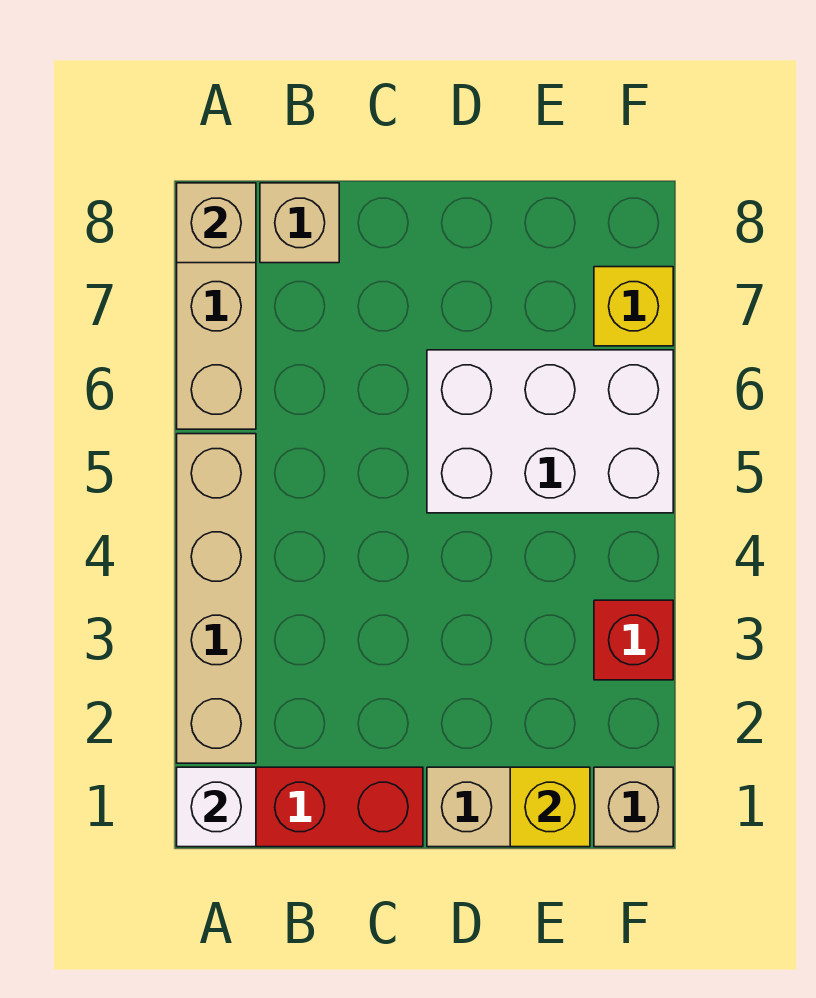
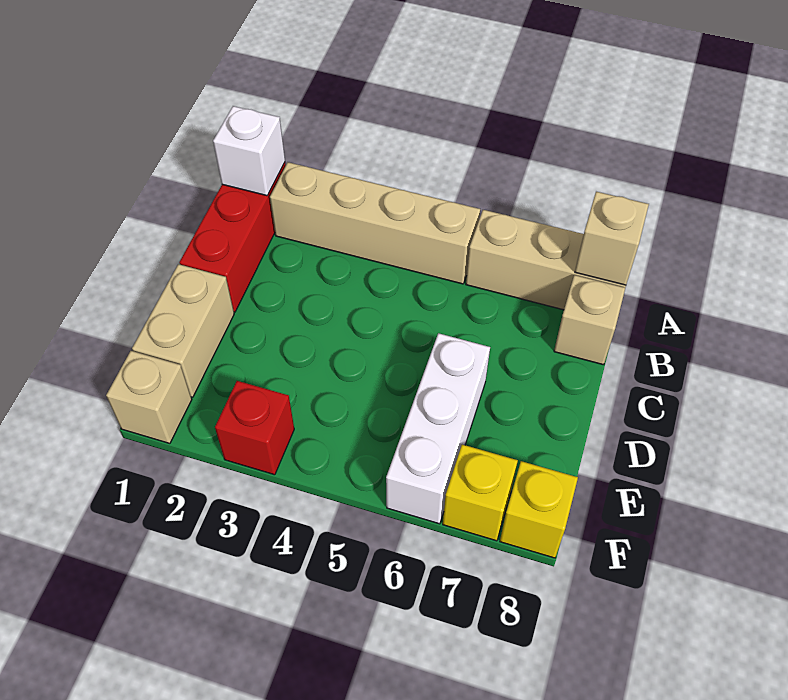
white 2x3 brick [427,350,673,513] -> white 1x3 brick [386,333,490,524]
yellow 1x1 brick [510,767,590,847] -> yellow 1x1 brick moved to [500,461,578,558]

